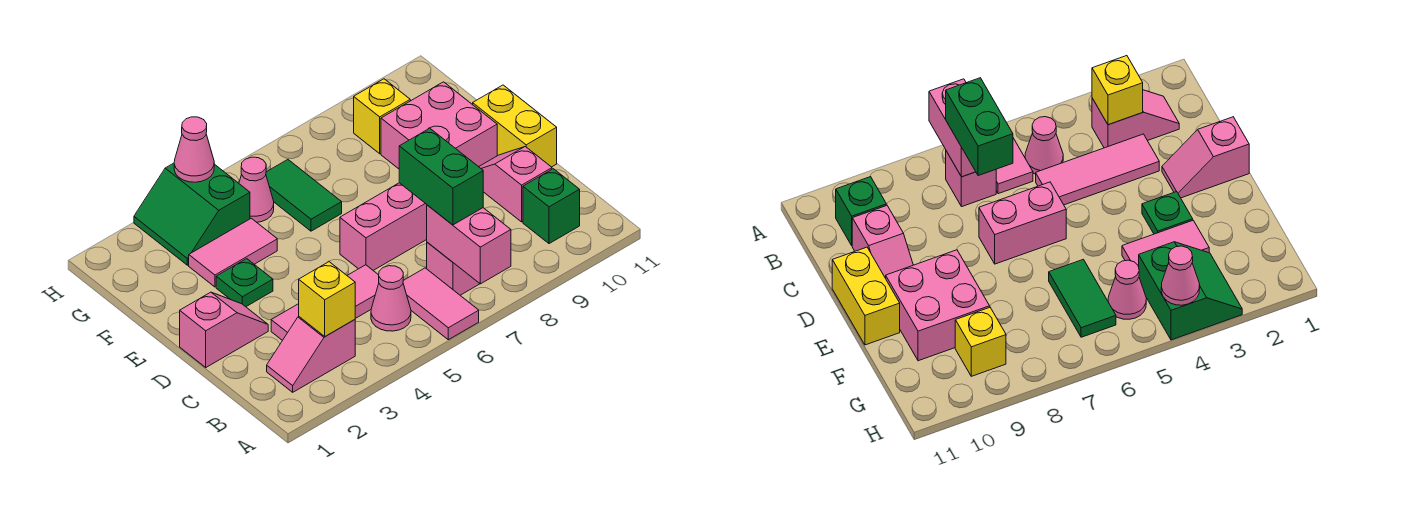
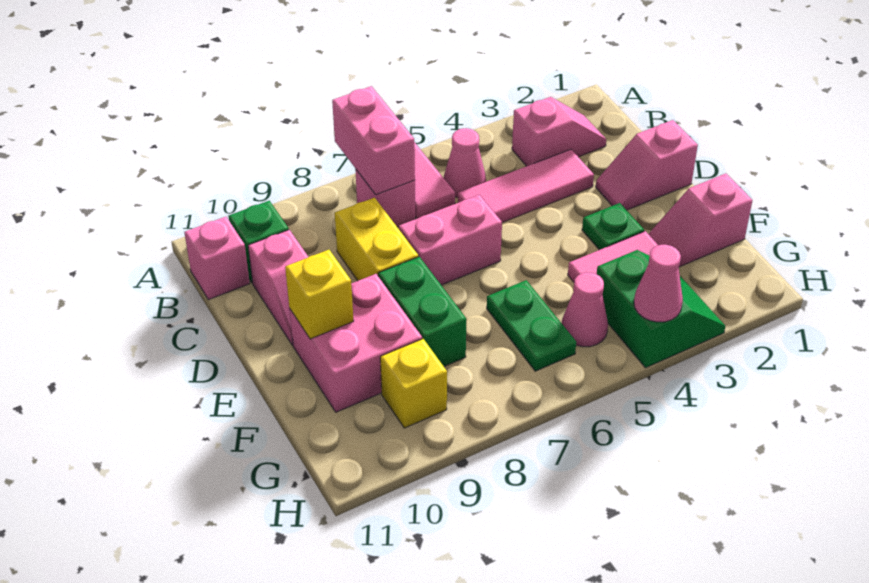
yellow 1x1 brick [299,262,355,336] -> yellow 1x1 brick moved to [285,250,354,339]
green 1x2 brick [399,128,483,225] -> green 1x2 brick moved to [378,257,467,366]
none -> pink 1x1 brick [184,217,250,300]
yellow 1x2 brick [473,85,557,167] -> yellow 1x2 brick moved to [335,198,418,281]
none -> pink 1x2 slope [649,173,753,267]
green 1x2 tile [266,160,342,231] -> green 1x2 plate [487,280,576,371]

